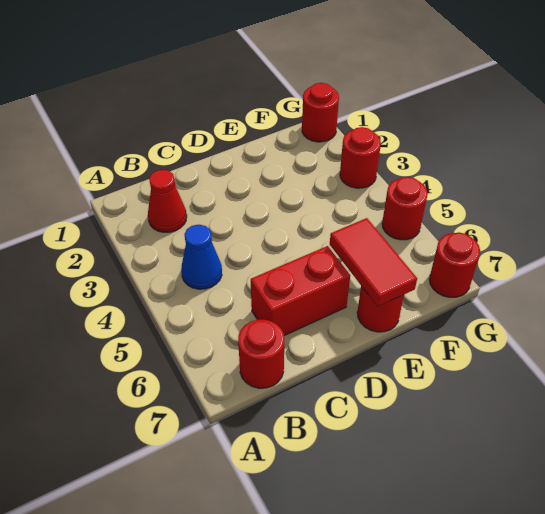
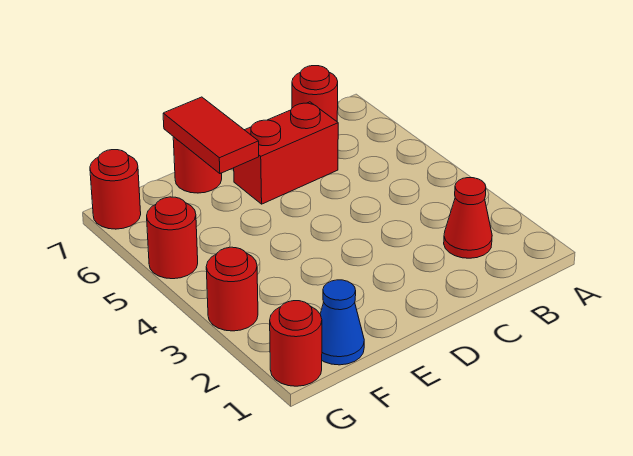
blue 1x1 cone [181,225,222,289] -> blue 1x1 cone moved to [320,280,364,365]

